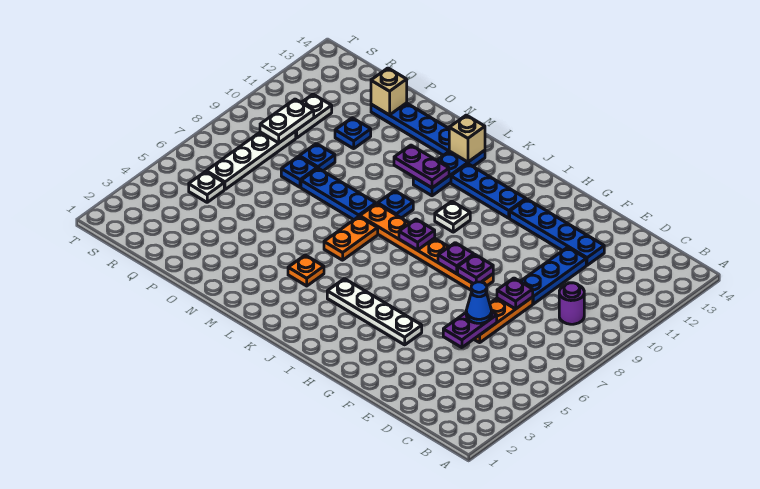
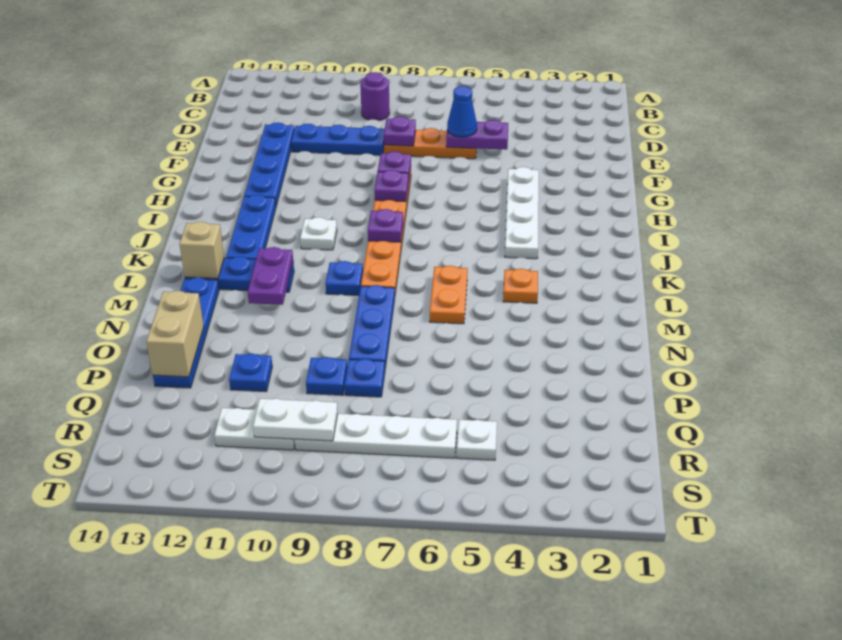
orange 1x2 plate [324,217,378,260] -> orange 1x2 plate turned to [430,266,468,324]
tan 1x1 brick [371,68,407,115] -> tan 1x2 brick [146,291,204,377]

